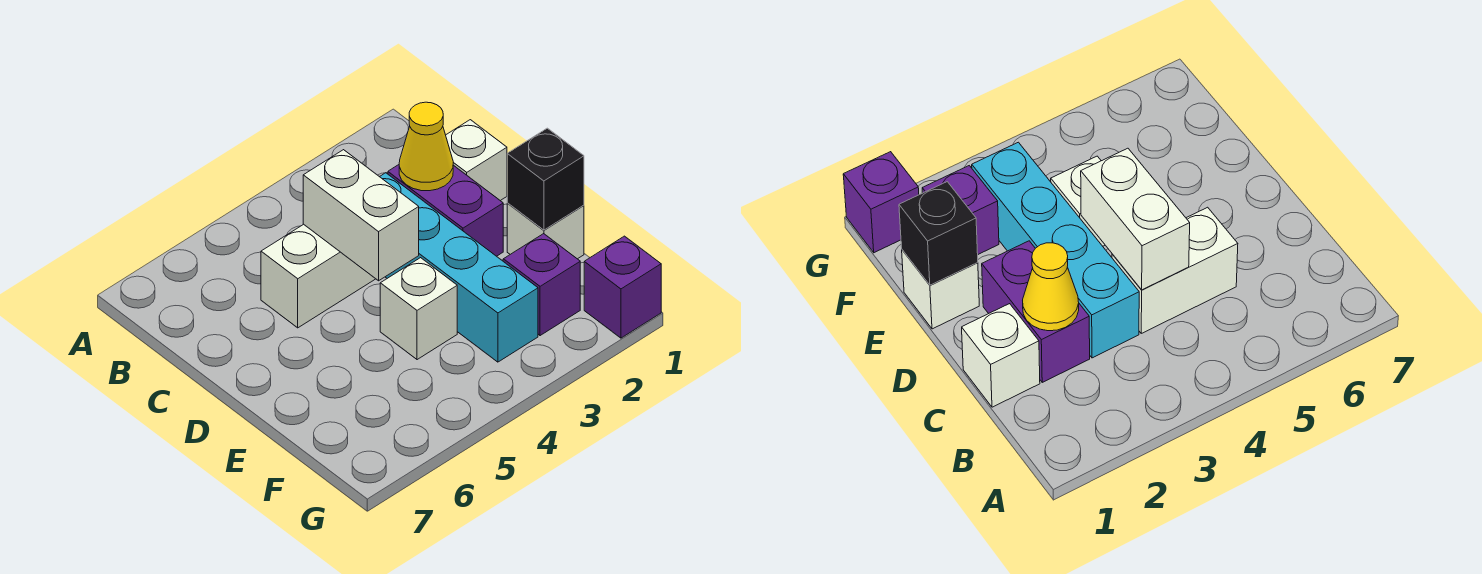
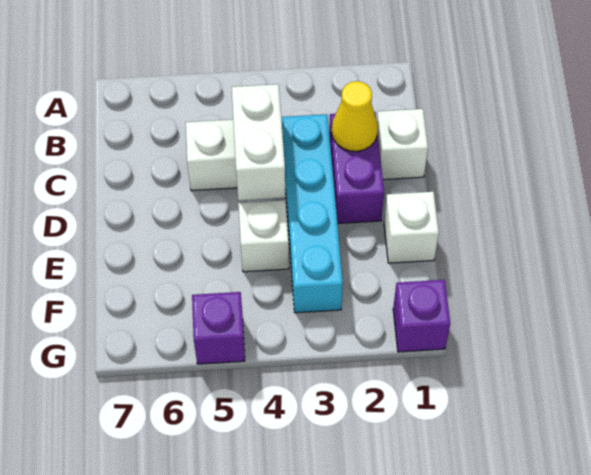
black 1x1 brick [507,128,584,230] -> none
purple 1x1 brick [503,234,580,336] -> purple 1x1 brick moved to [192,292,245,364]

